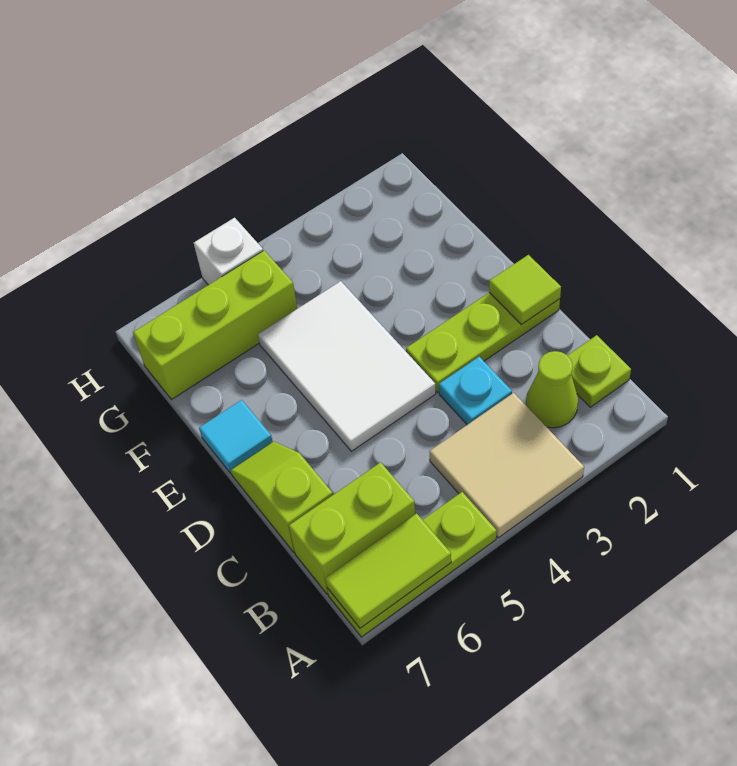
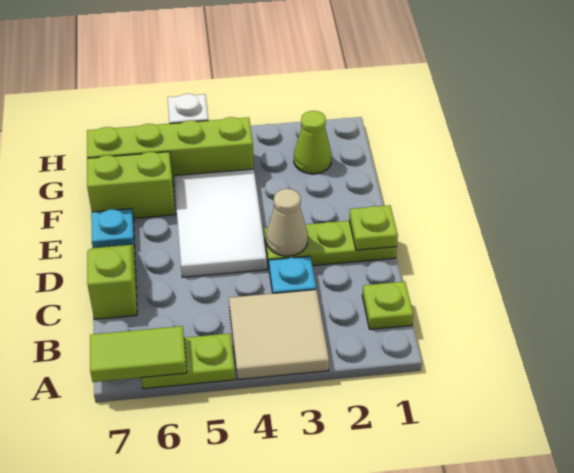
lime 1x3 plate [327,492,496,637] -> lime 1x2 plate [141,333,235,389]
lime 1x1 cone [526,351,578,428] -> lime 1x1 cone moved to [294,111,332,174]
lime 1x2 brick [289,462,415,594] -> lime 1x2 brick moved to [87,152,175,218]
lime 1x1 tile [489,255,561,325] -> lime 1x1 plate [349,205,398,250]
none -> tan 1x1 cone [267,189,308,256]
cyan 1x1 tile [199,400,273,473] -> cyan 1x1 plate [91,209,135,248]
lime 1x3 brick [133,251,298,400] -> lime 1x4 brick [87,117,254,186]

